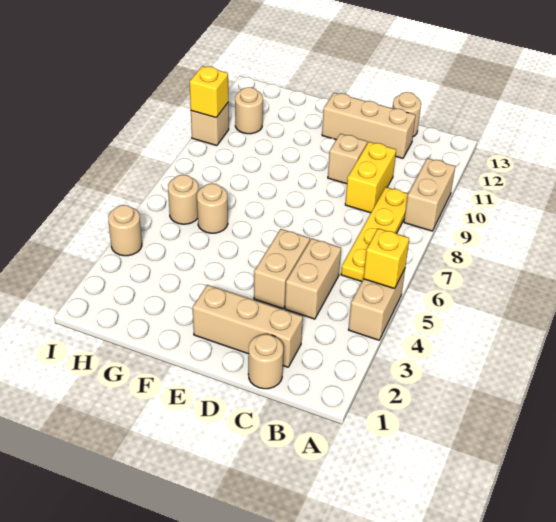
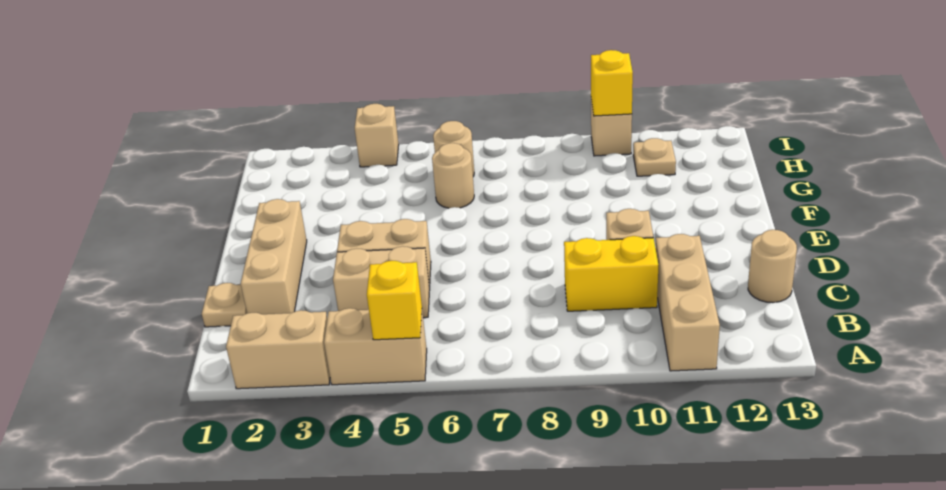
tan 1x2 brick [404,158,455,231] -> tan 1x2 brick moved to [226,310,330,389]
yellow 1x4 plate [341,187,408,282] -> none
tan 1x1 round brick [248,334,283,389] -> tan 1x1 plate [202,283,247,327]
tan 1x3 brick [322,93,416,158] -> tan 1x3 brick moved to [656,234,720,371]
tan 1x1 round brick [235,87,263,134] -> tan 1x1 plate [633,138,676,176]
tan 1x1 round brick [108,205,142,256] -> tan 1x1 brick [355,104,399,167]

